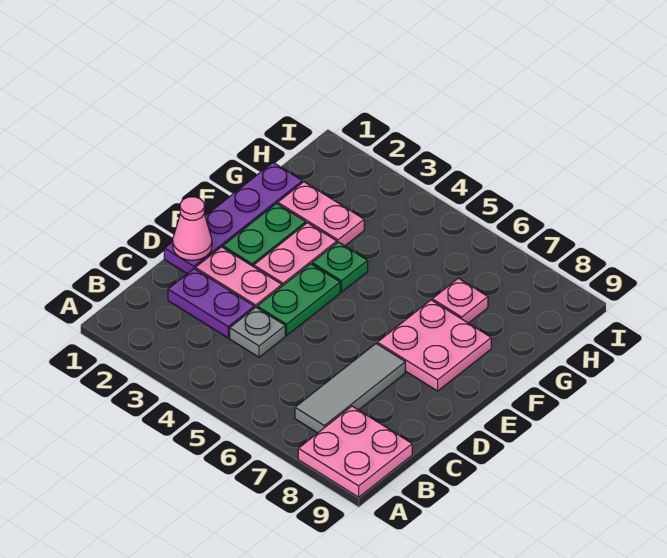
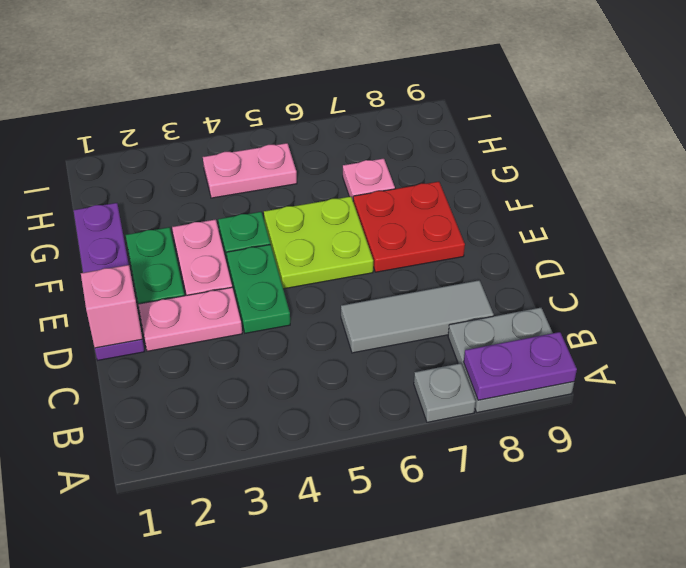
pink 2x2 plate [298,406,412,497] -> grey 2x2 plate [448,308,574,413]
grey 1x3 tile [295,344,405,433] -> grey 1x3 tile turned to [341,280,494,353]
purple 1x2 plate [168,269,254,338] -> purple 1x2 plate moved to [464,332,577,400]
grey 1x1 plate [230,307,285,357] -> grey 1x1 plate moved to [414,363,476,422]
pink 1x1 cone [173,197,212,260] -> pink 1x1 brick [81,265,142,348]
none -> lime 2x2 plate [264,196,373,289]
pink 2x2 plate [377,300,491,391] -> red 2x2 plate [353,182,465,272]
pink 1x2 plate [278,182,364,246] -> pink 1x2 plate moved to [203,143,297,198]

